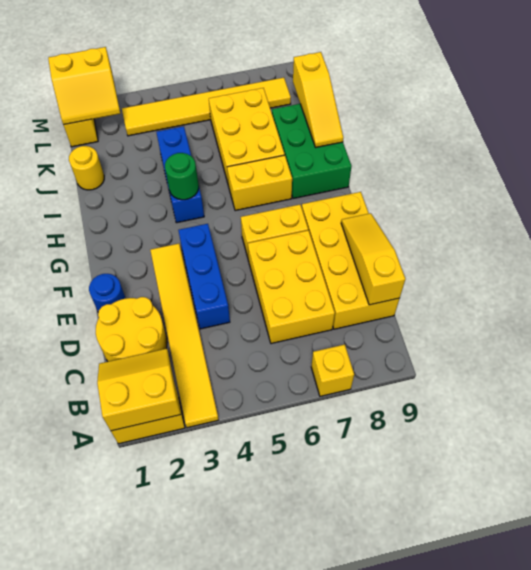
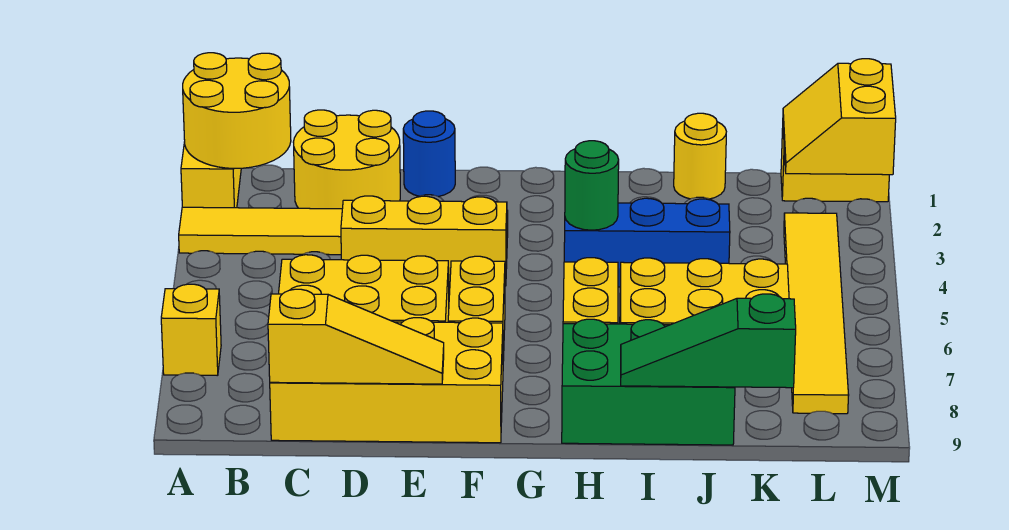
yellow 2x2 slope [97,348,181,431] -> yellow 2x2 round brick [183,53,291,168]
blue 1x3 brick [178,224,230,329] -> yellow 1x3 brick [341,196,507,286]
yellow 1x3 slope [293,52,343,147] -> green 1x3 slope [621,294,796,388]

